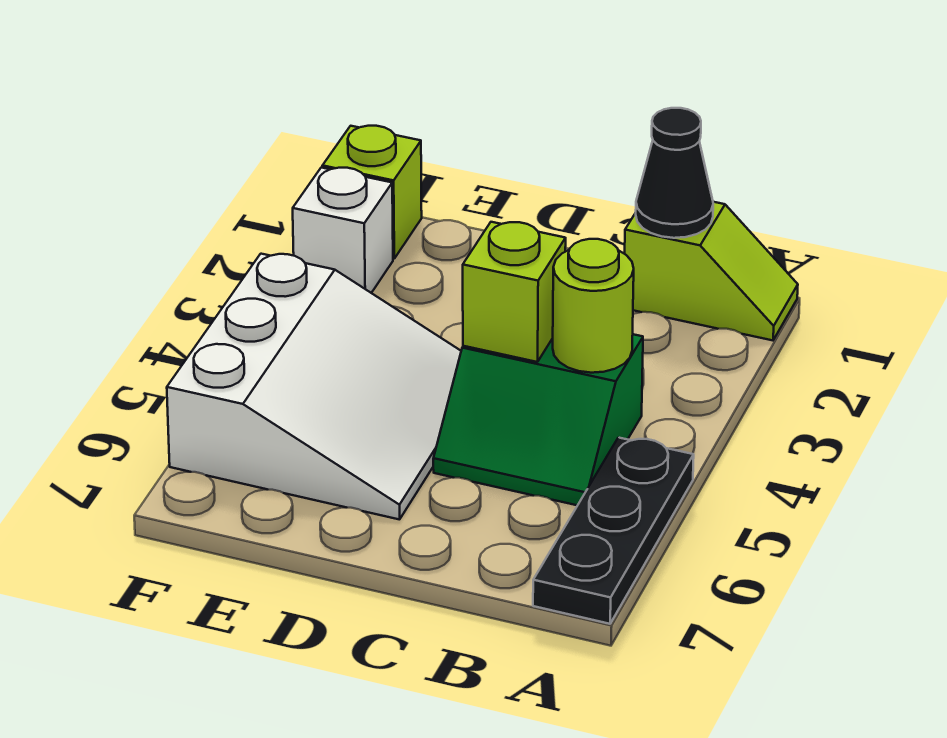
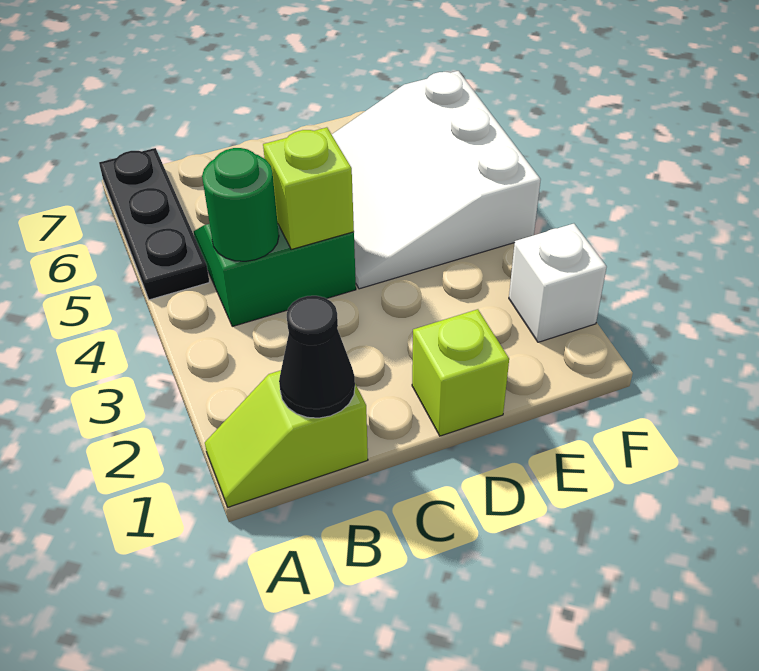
lime 1x1 round brick [553,239,634,373] -> green 1x1 round brick [202,148,279,261]
lime 1x1 brick [323,126,422,259] -> lime 1x1 brick moved to [412,309,509,436]

